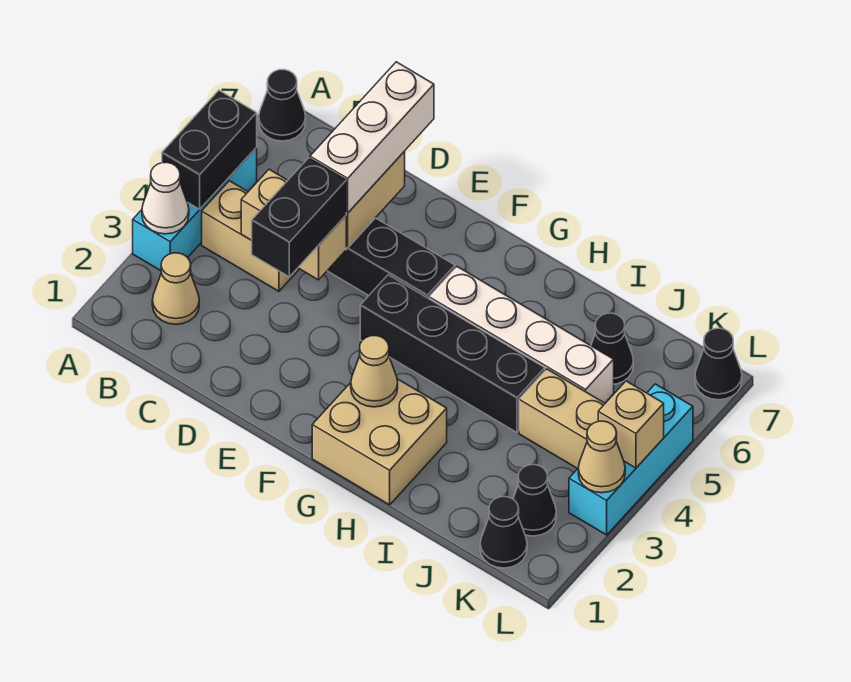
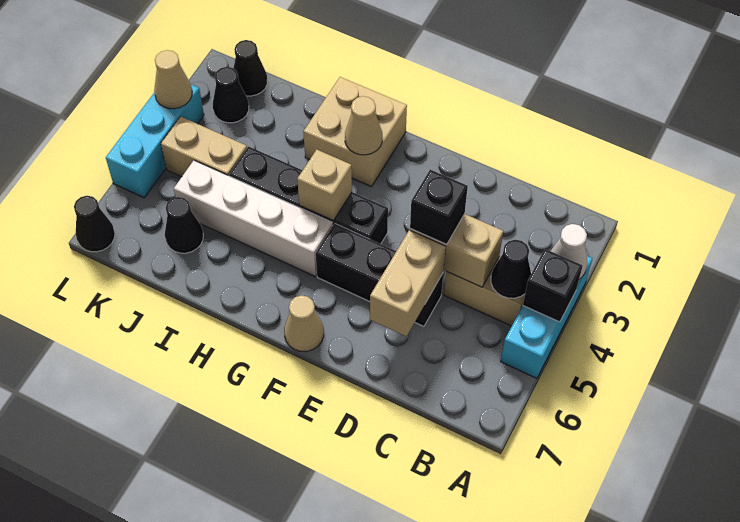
black 1x2 brick [162,90,257,209] -> black 1x1 brick [523,249,583,322]
black 1x1 cone [259,70,306,141] -> black 1x1 cone moved to [491,240,531,298]
tan 1x1 cone [152,253,199,324] -> tan 1x1 cone moved to [284,295,324,352]
black 1x2 brick [251,158,346,277] -> black 1x1 brick [410,170,468,244]
white 1x3 brick [310,62,434,213] -> none
tan 1x1 brick [598,381,664,468] -> tan 1x1 brick moved to [297,150,352,221]

